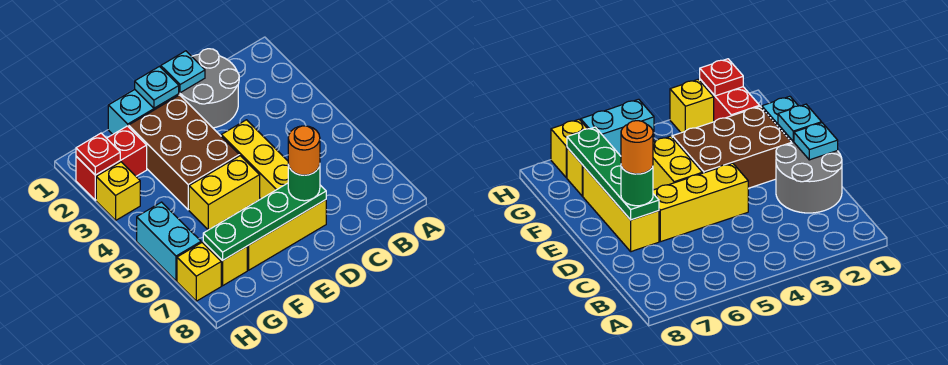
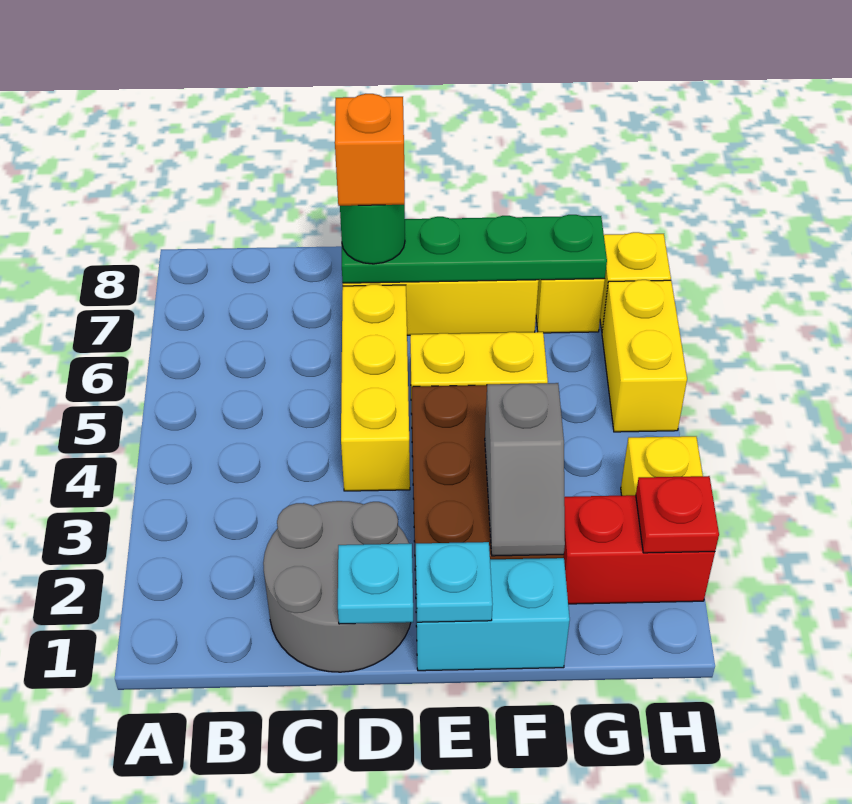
orange 1x1 round brick [288,126,320,175] -> orange 1x1 brick [335,94,405,206]
none -> grey 1x2 slope [485,383,565,556]
cyan 1x2 brick [137,202,201,281] -> yellow 1x2 brick [602,280,687,432]

